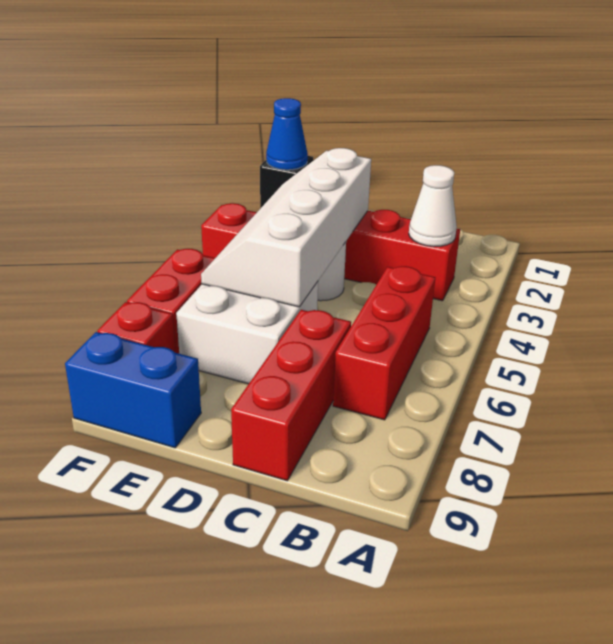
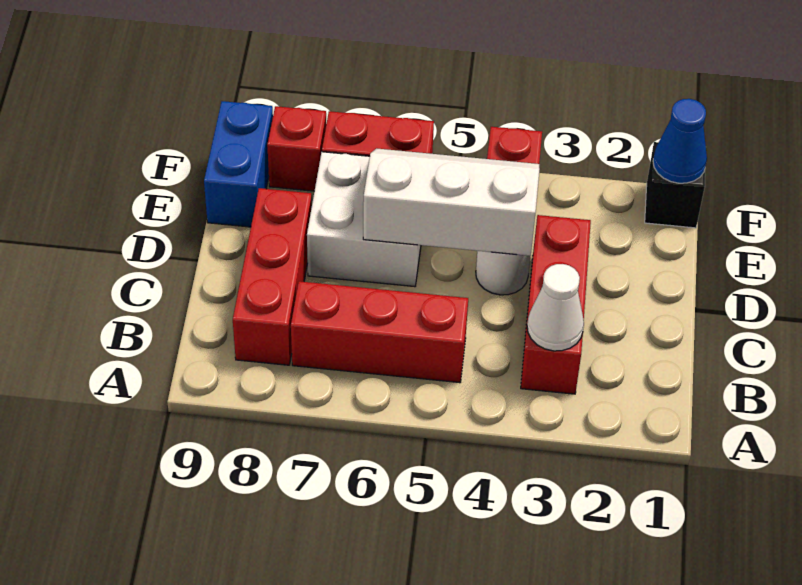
red 1x3 brick [231,310,351,481] -> red 1x3 brick turned to [233,188,312,365]
white 2x4 slope [201,148,371,307] -> white 2x3 slope [363,148,540,256]

